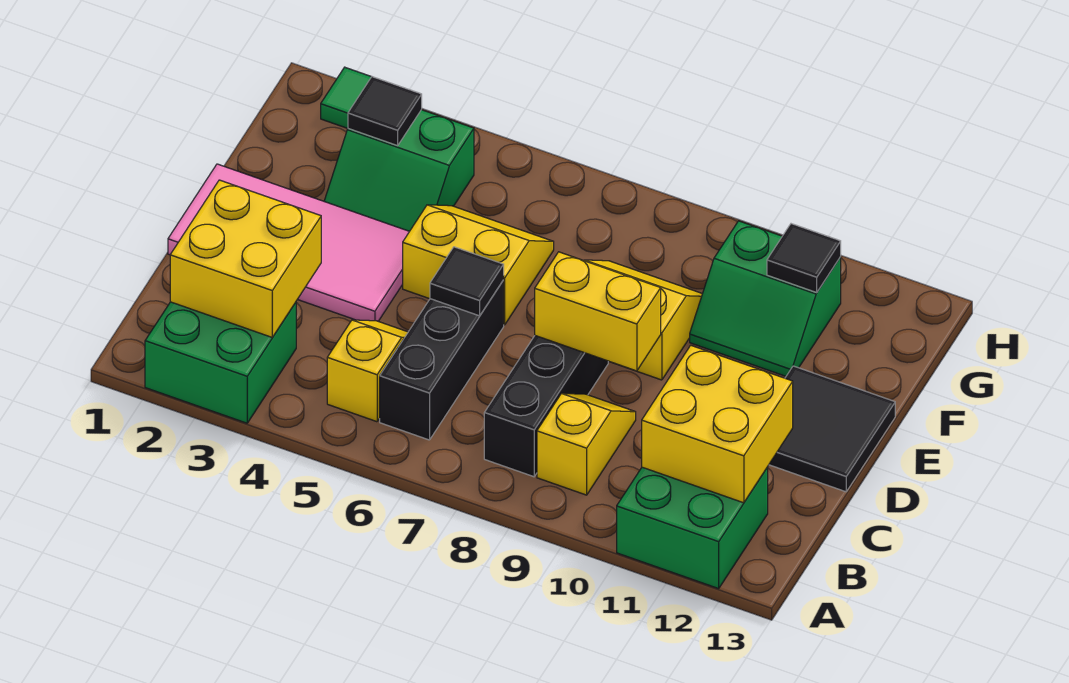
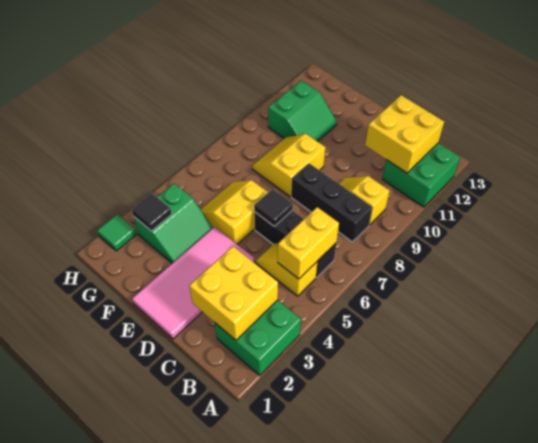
yellow 1x2 brick [535,252,661,371] -> yellow 1x2 brick moved to [278,207,339,279]
black 2x2 tile [769,366,895,492] -> none
black 1x1 tile [767,224,841,292] -> none

